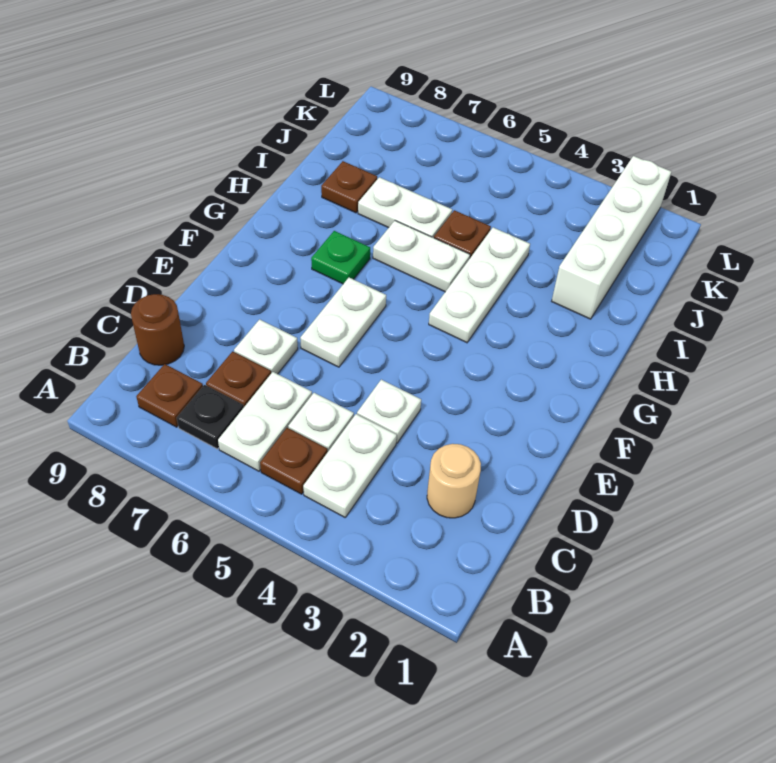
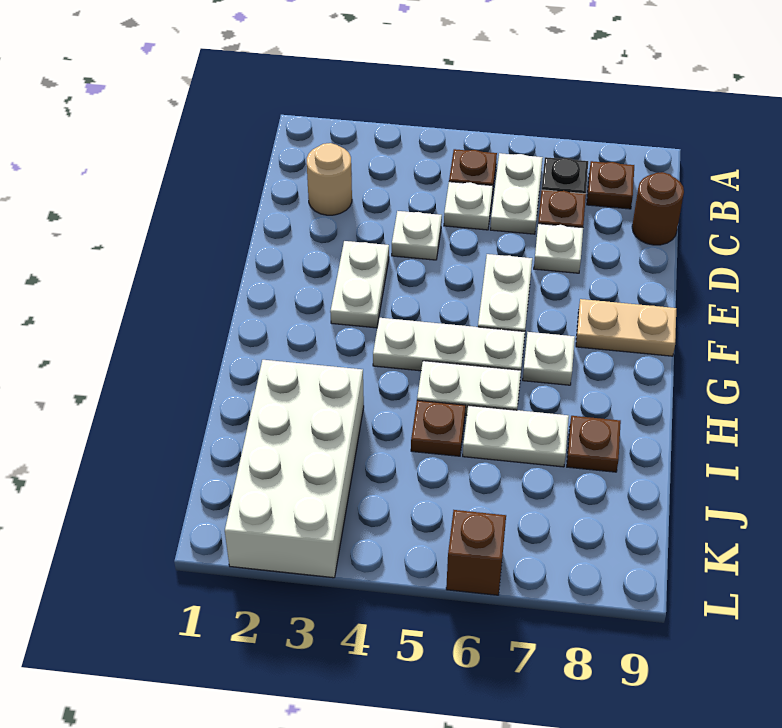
white 1x2 plate [303,414,397,517] -> white 1x2 plate moved to [330,241,389,328]
none -> tan 1x2 plate [576,299,676,356]
white 1x3 plate [429,227,530,343] -> white 1x3 plate turned to [373,318,525,371]
green 1x1 plate [311,231,370,284] -> white 1x1 plate [523,332,575,385]
white 1x4 brick [552,156,671,319] -> white 2x4 brick [225,360,364,578]
none -> brown 1x1 brick [446,510,506,595]

